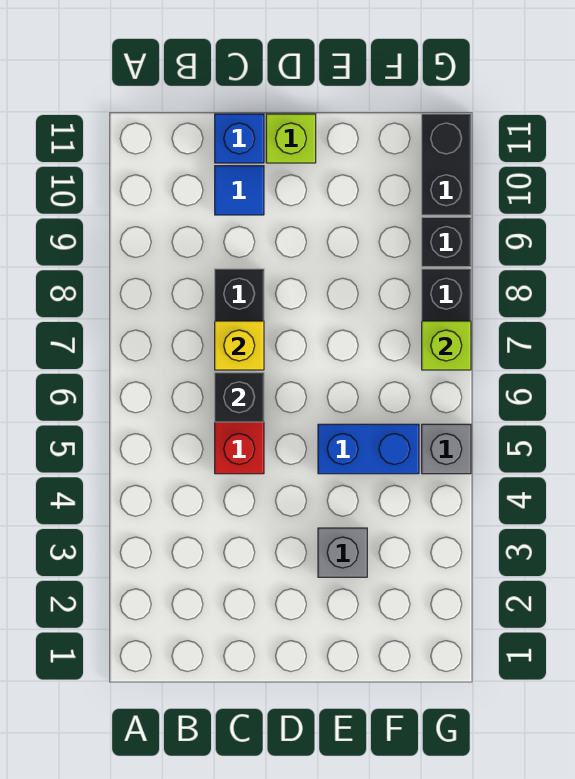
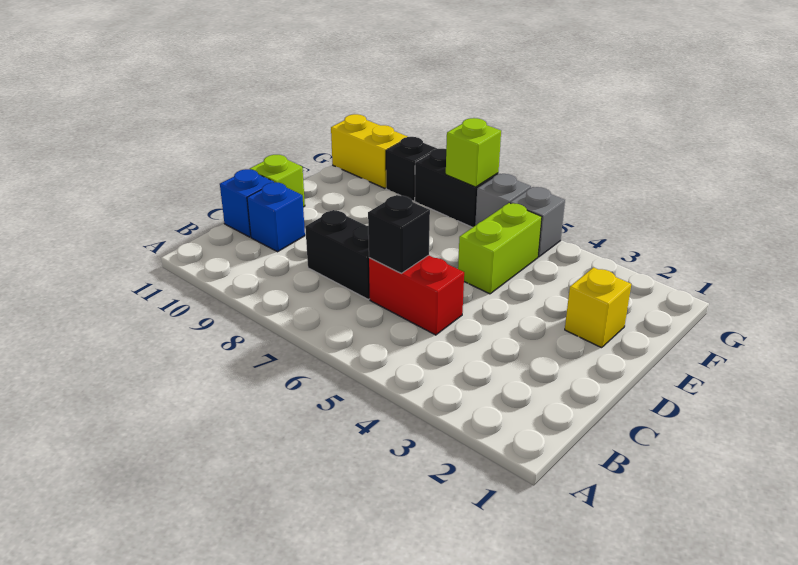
yellow 1x1 brick [215,321,264,370] -> yellow 1x1 brick moved to [565,267,631,348]
blue 1x1 tile [215,166,264,215] -> blue 1x1 brick [247,182,305,252]
grey 1x1 brick [318,528,367,577] -> grey 1x1 brick moved to [475,174,531,226]
blue 1x2 brick [318,424,419,474] -> lime 1x2 brick [458,203,542,294]
black 1x2 brick [422,114,471,215] -> yellow 1x2 brick [331,114,408,188]

